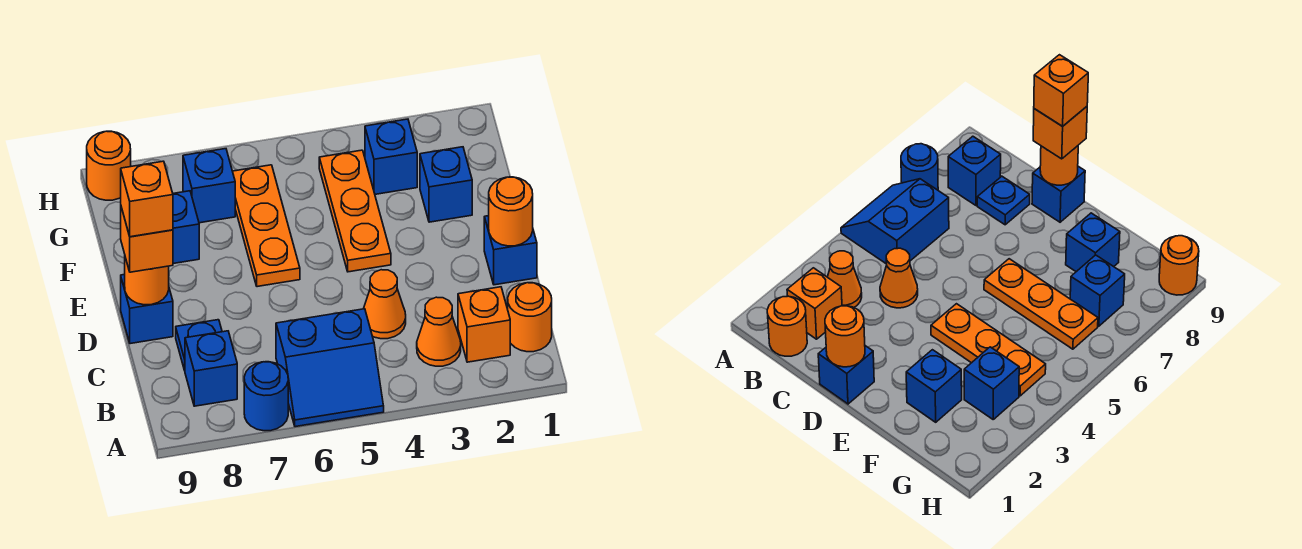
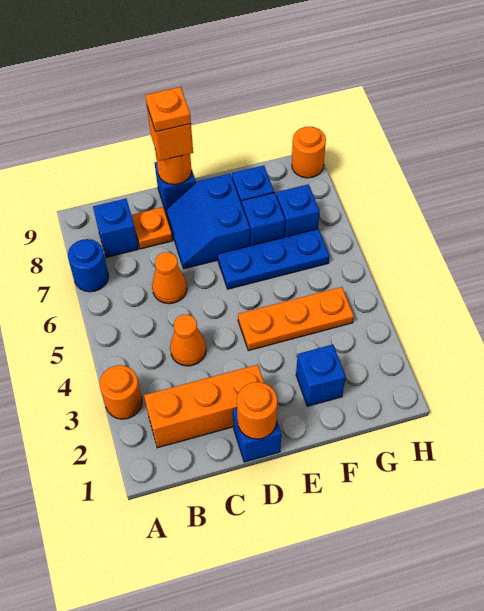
blue 2x2 slope [276,309,384,427] -> blue 2x2 slope moved to [166,174,250,269]
orange 1x1 round brick [508,283,552,352] -> orange 1x1 round brick moved to [100,365,142,419]
orange 1x1 brick [458,287,510,362] -> orange 1x3 brick [144,365,264,448]
orange 1x1 cone [417,297,461,366] -> orange 1x1 cone moved to [152,252,187,304]
blue 1x1 plate [176,320,222,370] -> orange 1x1 plate [131,207,173,249]
orange 1x1 brick [121,161,173,237] -> orange 1x1 plate [145,87,191,132]
orange 1x3 plate [233,165,300,287] -> blue 1x3 plate [218,229,330,289]
blue 1x1 brick [365,119,417,194] -> blue 1x1 brick moved to [242,193,285,246]

